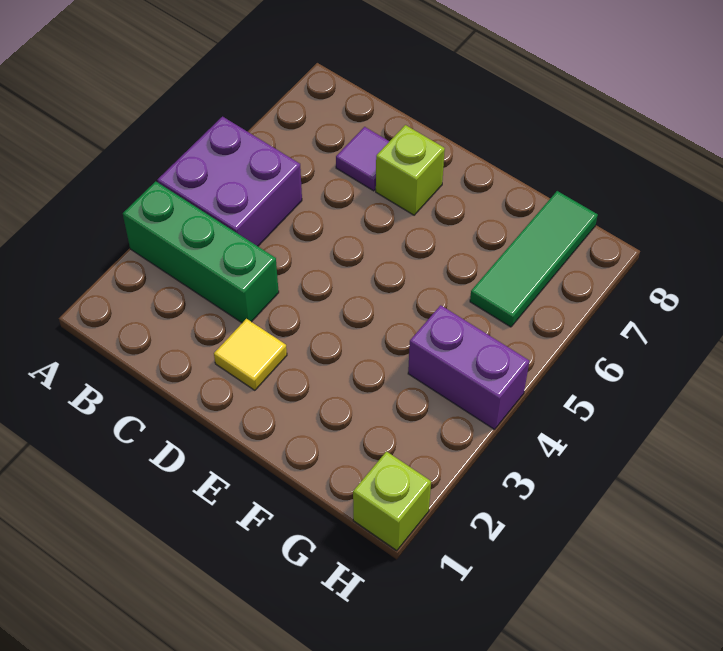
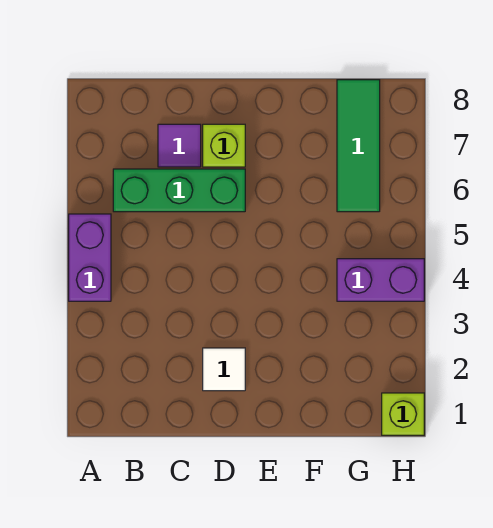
green 1x3 brick [123,181,279,323] -> green 1x3 brick moved to [113,169,245,212]
purple 2x2 brick [157,117,302,246] -> purple 1x2 brick [69,214,111,301]
yellow 1x1 tile [214,319,287,390] -> white 1x1 tile [203,348,245,391]

